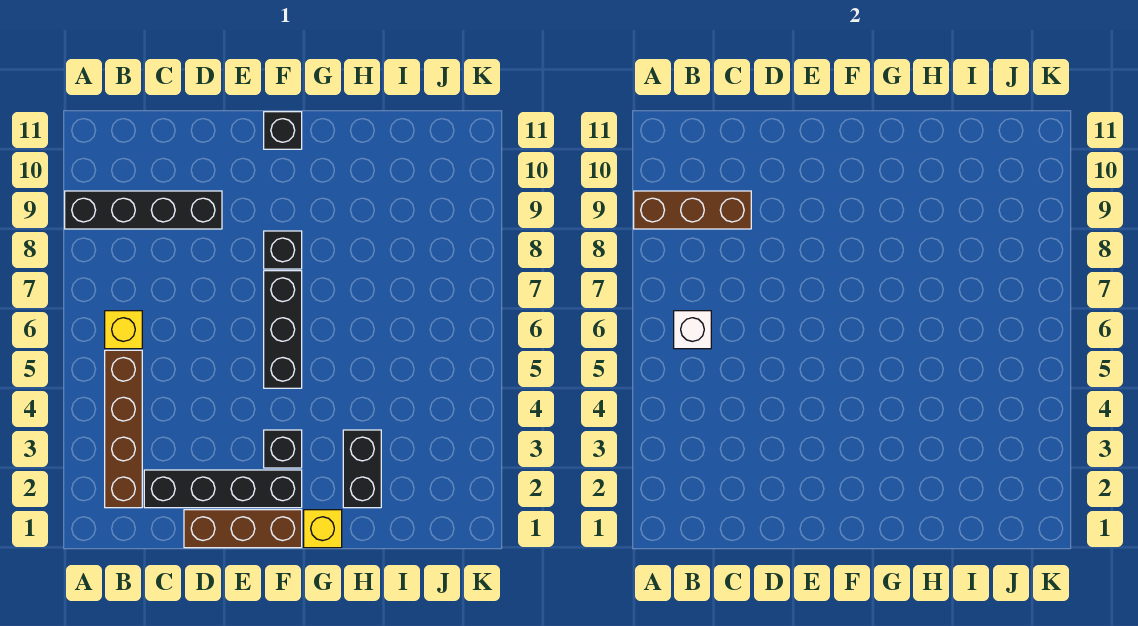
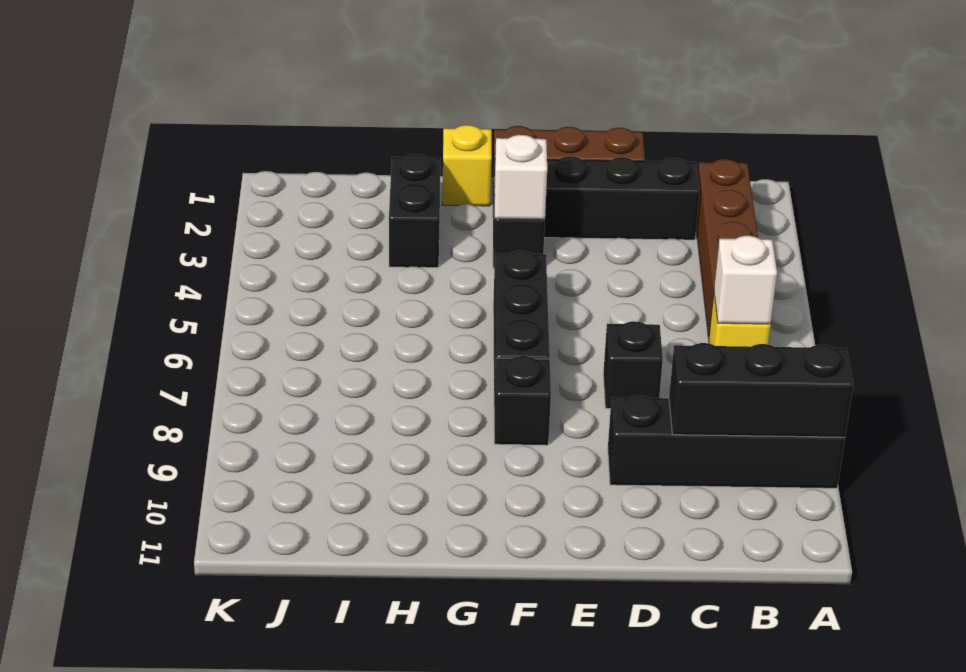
brown 1x3 brick [634,191,751,229] -> black 1x3 brick [669,343,853,437]
none -> white 1x1 brick [494,135,547,220]
black 1x1 brick [264,112,302,149] -> black 1x1 brick moved to [603,321,663,409]

